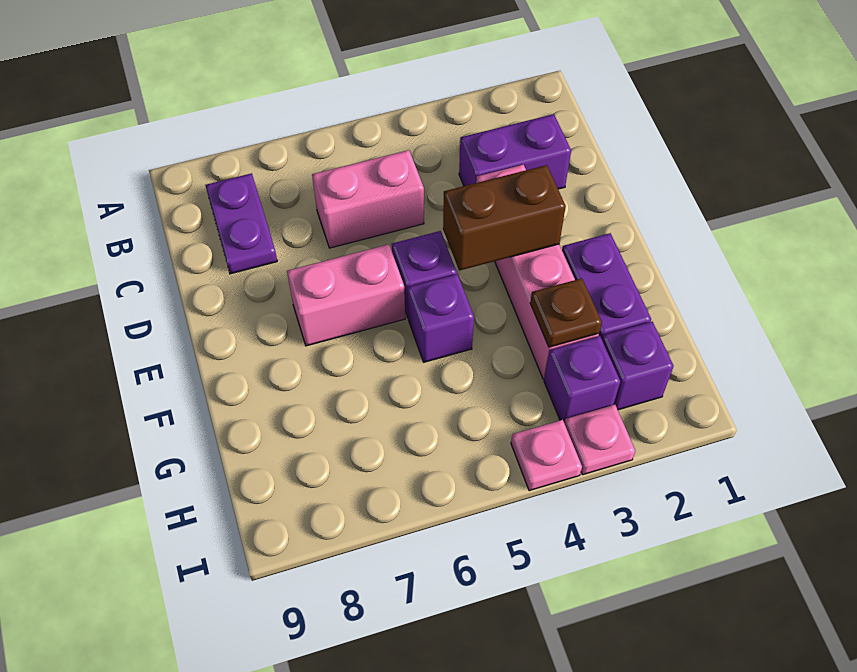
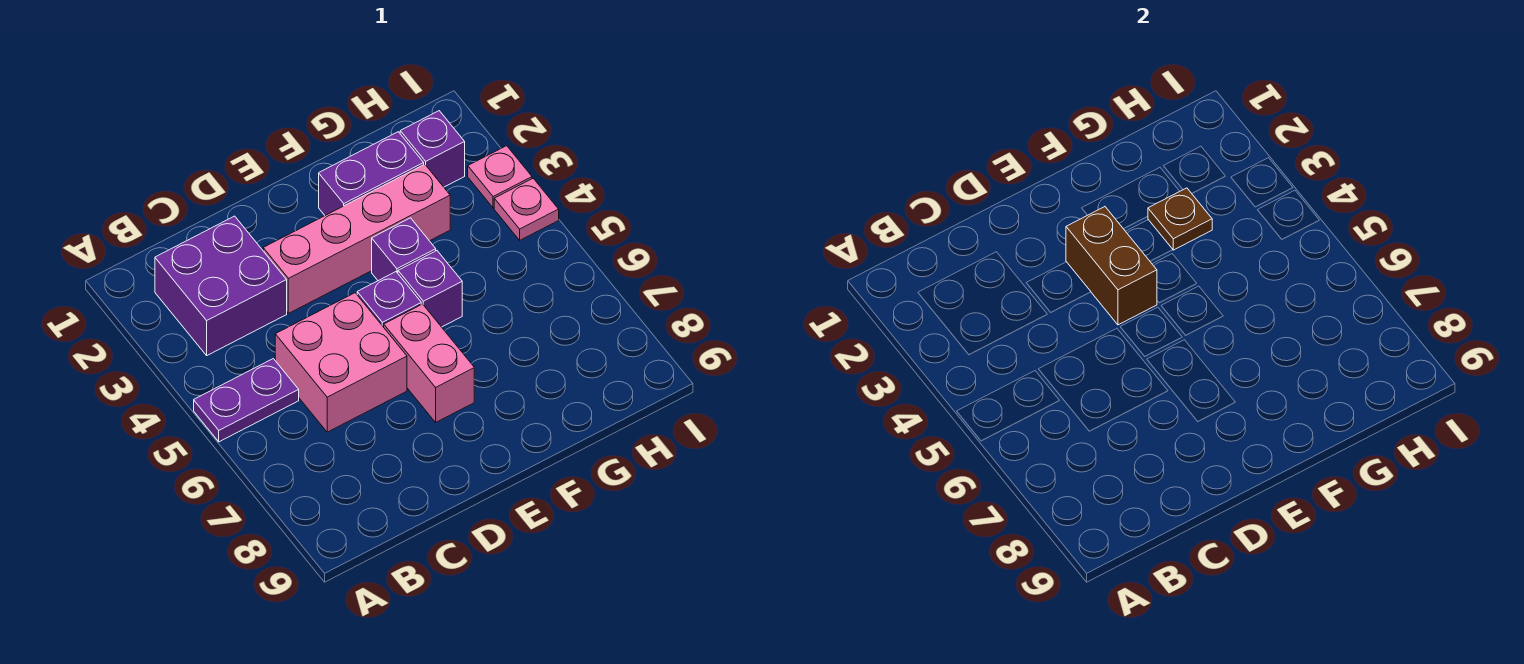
purple 1x2 plate [205,173,277,274] -> purple 1x2 plate moved to [194,359,299,442]
purple 1x2 brick [459,114,571,189] -> purple 2x2 brick [155,216,287,355]
pink 1x2 brick [312,150,424,248] -> pink 2x2 brick [275,293,407,432]
purple 1x1 brick [544,336,620,423] -> purple 1x1 brick moved to [372,218,436,281]

